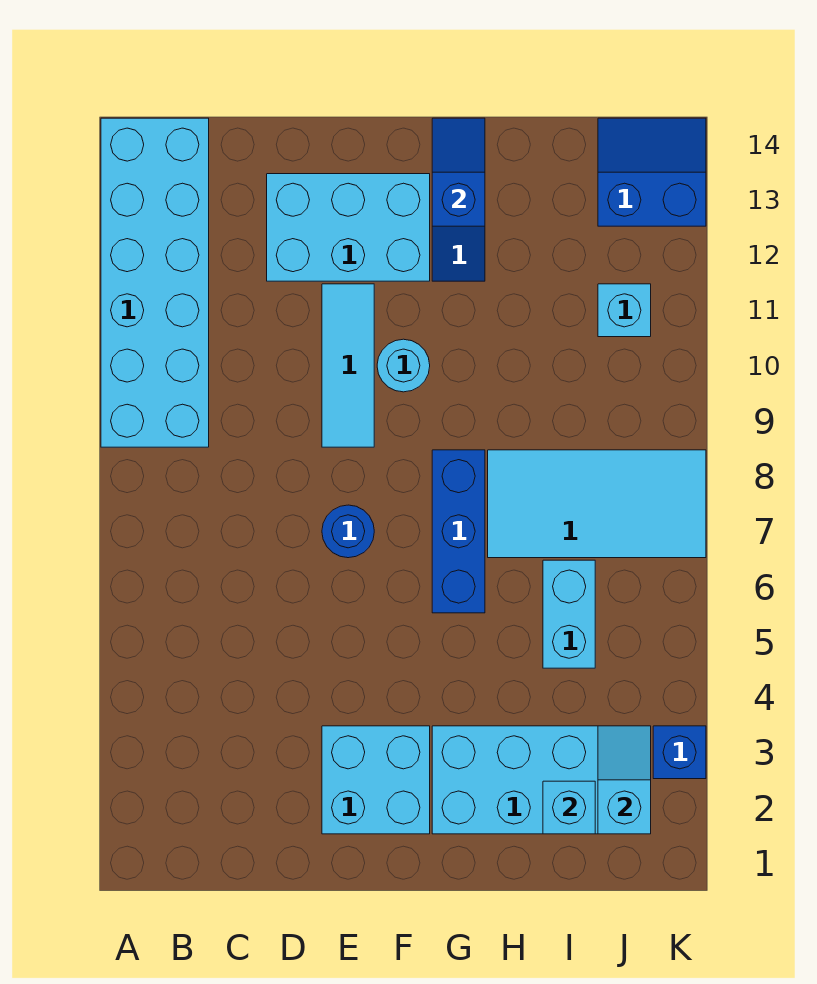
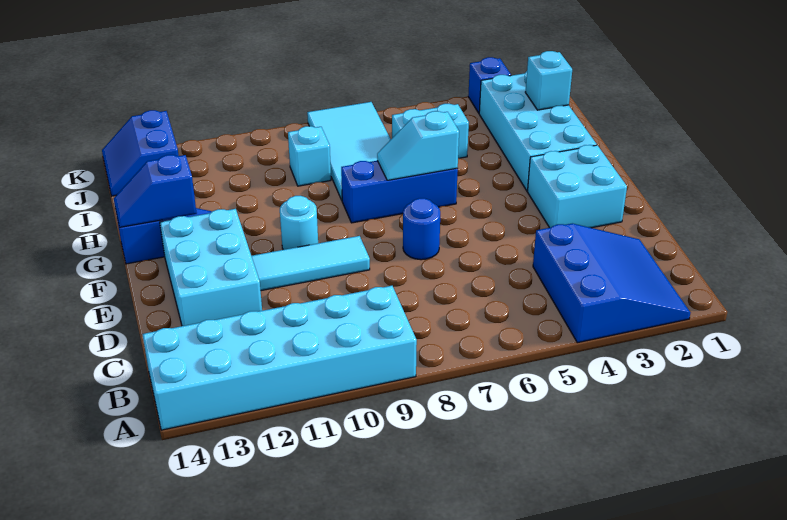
none -> blue 3x3 slope [533,224,690,343]
cyan 1x2 slope [598,726,651,834] -> cyan 1x2 slope moved to [377,111,459,180]
cyan 1x1 brick [598,284,651,337] -> cyan 1x1 brick moved to [288,126,331,186]

